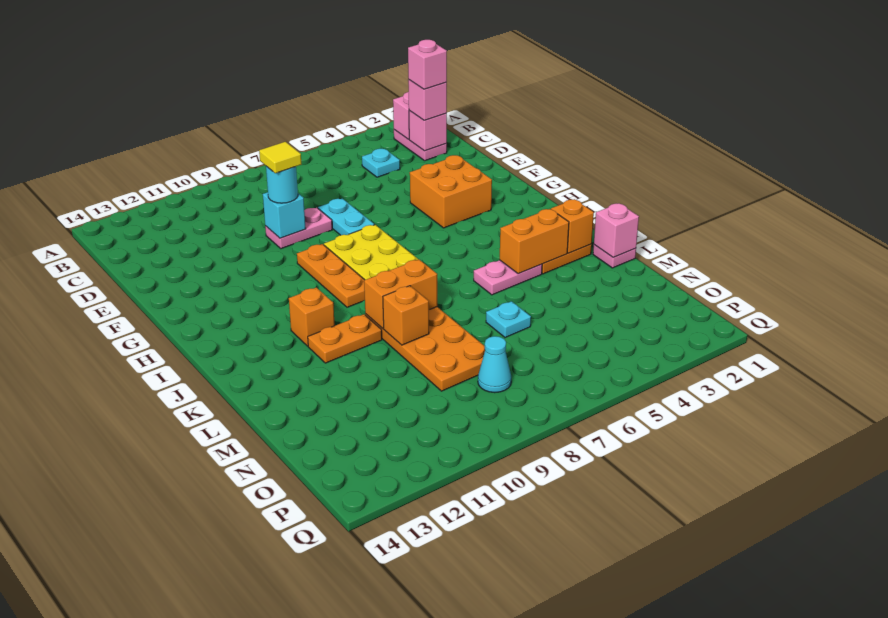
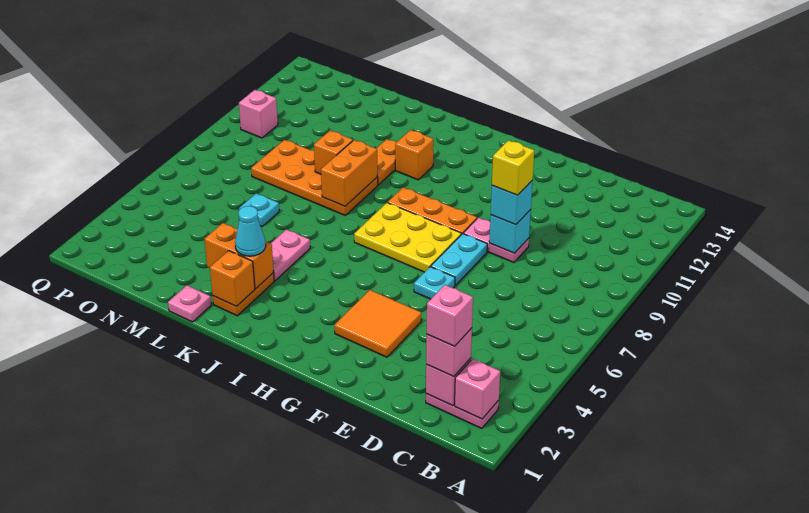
cyan 1x1 plate [362,149,400,177] -> cyan 1x1 plate moved to [414,267,455,299]
cyan 1x2 plate [318,199,374,235] -> cyan 1x2 plate turned to [431,234,487,285]
pink 1x2 plate [265,208,332,249] -> pink 1x2 plate turned to [463,218,529,262]
cyan 1x1 round brick [266,166,298,203] -> cyan 1x1 brick [491,180,533,225]
yellow 1x1 tile [259,142,301,173] -> yellow 1x1 brick [492,140,534,195]
orange 2x2 brick [410,155,492,228] -> orange 2x2 tile [335,290,421,357]
orange 1x2 brick [500,209,569,274] -> orange 1x2 brick turned to [205,223,274,289]
pink 1x1 brick [594,204,639,257] -> pink 1x1 brick moved to [239,90,278,138]
cyan 1x1 cone [478,336,511,393] -> cyan 1x1 cone moved to [235,206,266,256]

